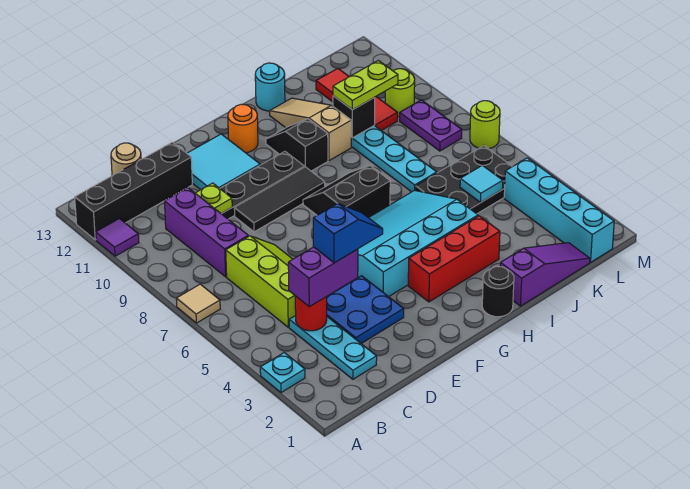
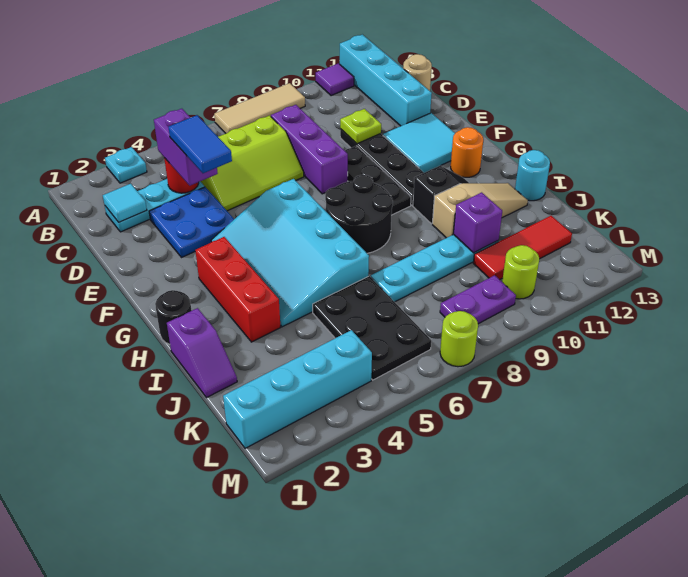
tan 1x1 tile [176,284,220,323] -> tan 1x3 tile [214,83,305,133]
black 1x4 brick [75,142,192,240] -> cyan 1x4 brick [340,35,432,126]
purple 1x3 brick [164,188,248,277] -> purple 1x3 brick turned to [271,105,348,194]
blue 1x2 slope [313,203,383,263] -> blue 1x2 tile [168,115,232,173]
black 1x3 tile [234,167,325,232] -> black 1x3 plate [345,146,411,215]
cyan 3x4 slope [358,190,478,297] -> cyan 3x4 slope turned to [211,179,369,327]
black 2x2 slope [303,165,390,218] -> black 2x2 round brick [325,175,393,253]
purple 1x3 slope [500,243,590,306] -> purple 1x2 slope [167,308,237,398]
black 1x1 brick [333,96,375,138] -> purple 1x1 brick [453,192,502,253]
lime 1x2 plate [333,60,398,110] -> none
cyan 1x1 tile [460,165,503,202] -> cyan 1x1 tile moved to [103,184,147,222]

